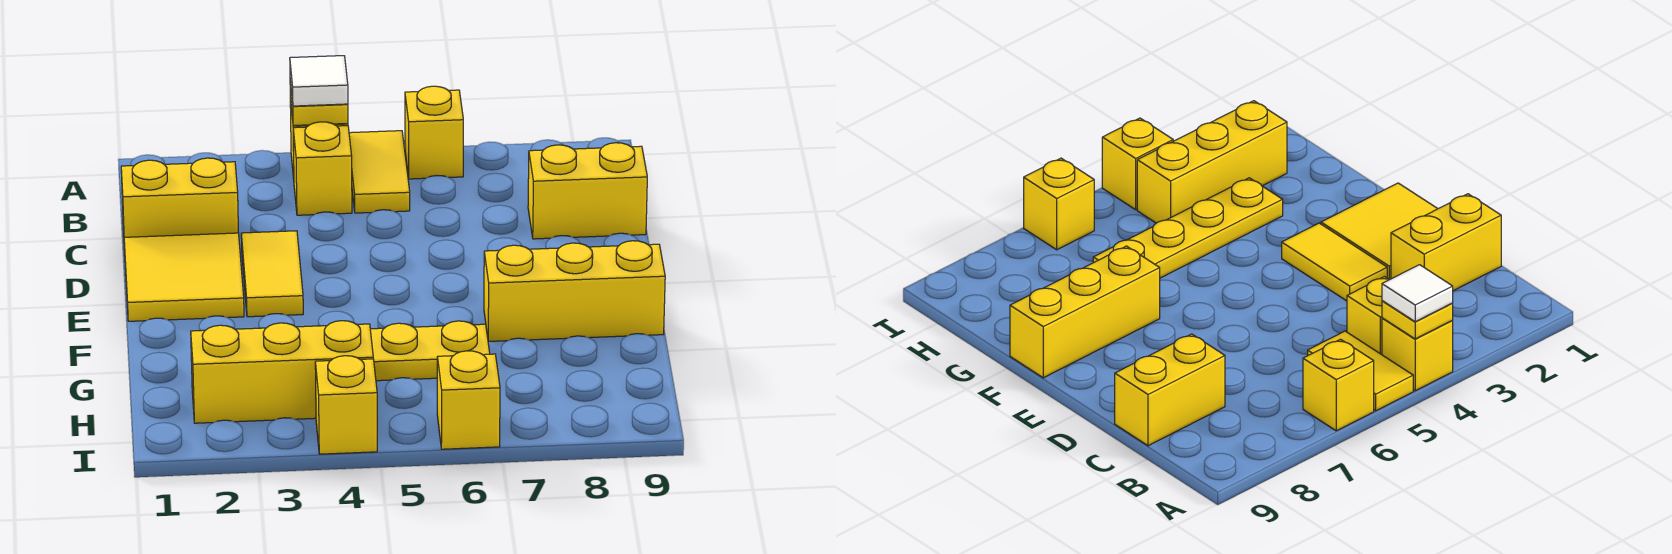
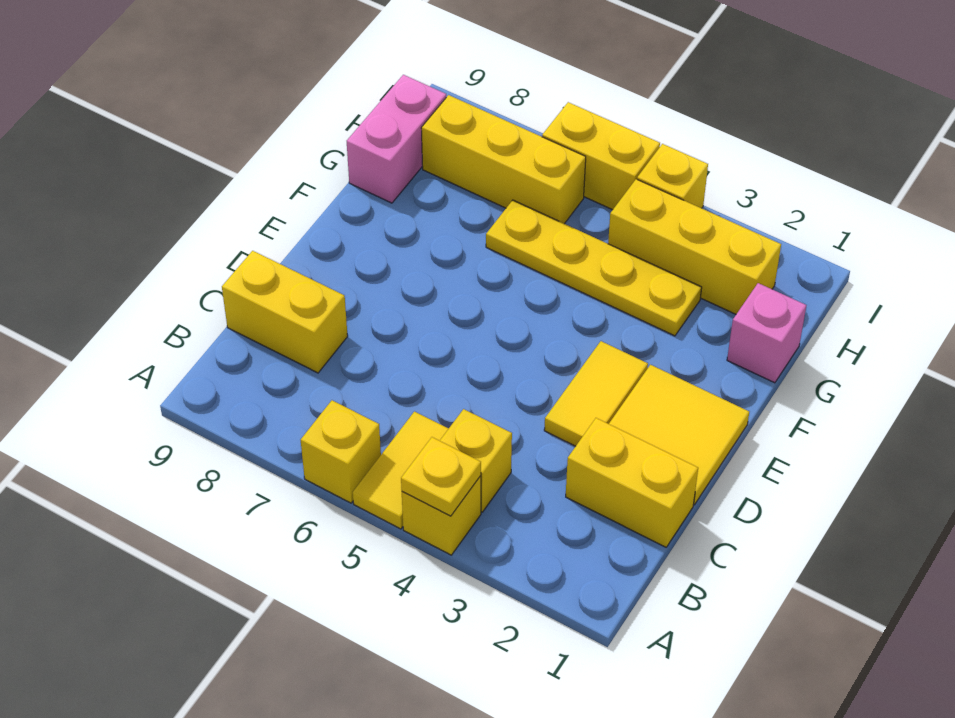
white 1x1 tile [290,56,348,106] -> none
yellow 1x3 brick [484,241,665,341] -> yellow 1x3 brick moved to [421,95,586,224]
none -> pink 1x1 brick [727,283,806,383]
none -> pink 1x2 brick [347,75,446,203]
yellow 1x1 brick [437,351,500,449] -> yellow 1x2 brick [542,102,660,210]

